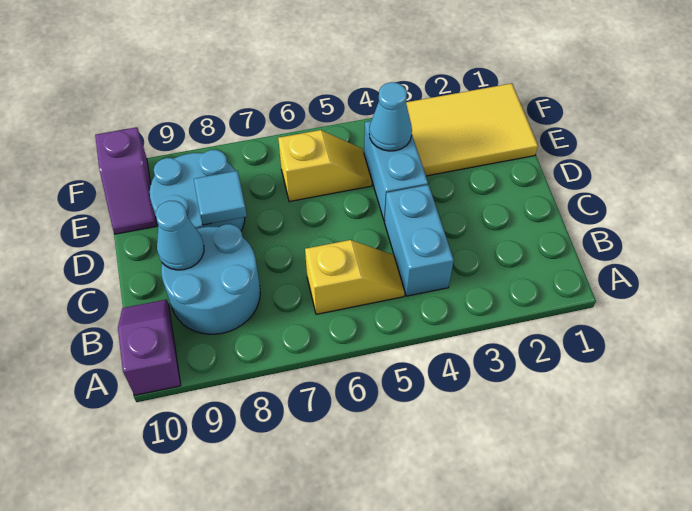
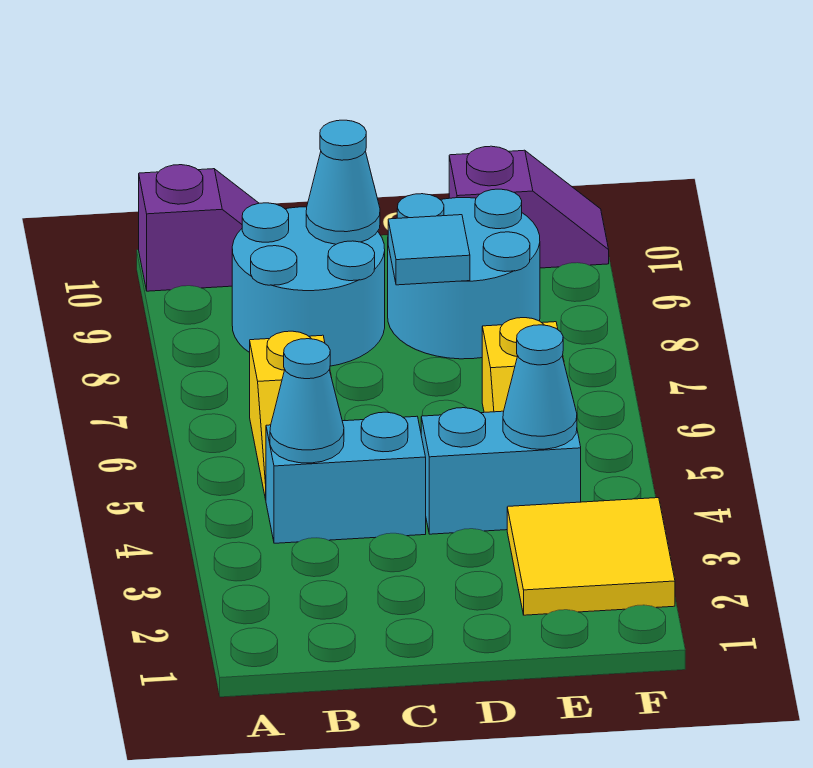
none -> cyan 1x1 cone [270,339,344,463]
yellow 2x3 tile [406,83,538,176] -> yellow 2x2 tile [507,498,675,615]
purple 1x2 slope [95,127,157,234] -> purple 1x2 slope turned to [449,146,609,268]

